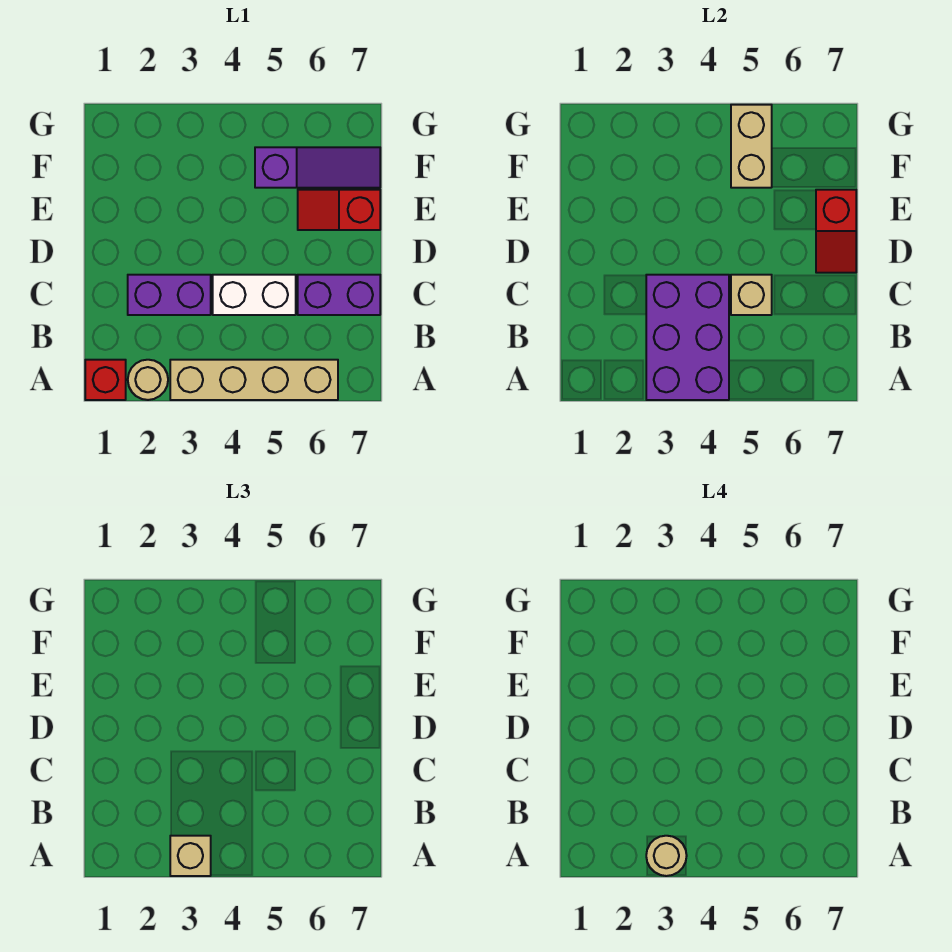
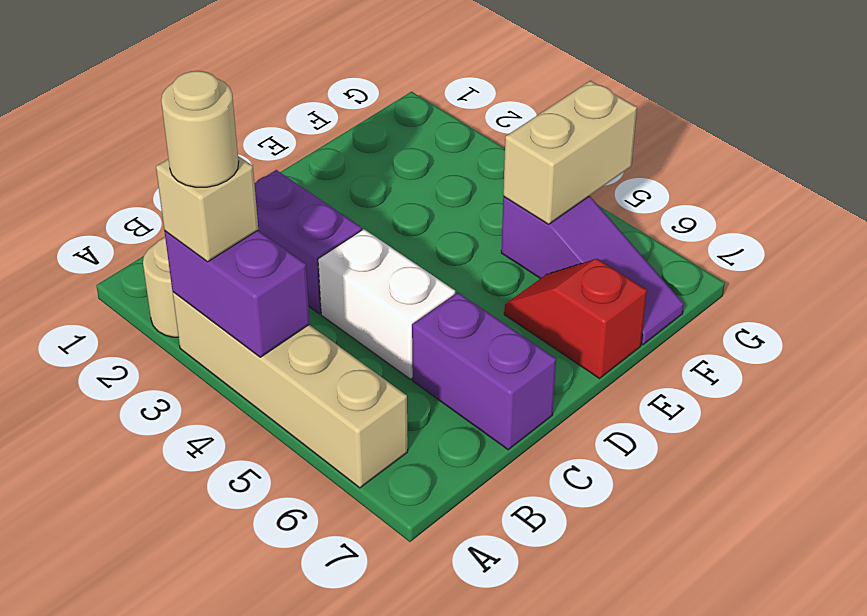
red 1x1 brick [85,360,126,400] -> none
purple 2x3 brick [646,275,729,400] -> purple 1x2 brick [164,231,310,357]
tan 1x1 brick [731,275,772,315] -> none
red 1x2 slope [816,190,856,273] -> none

